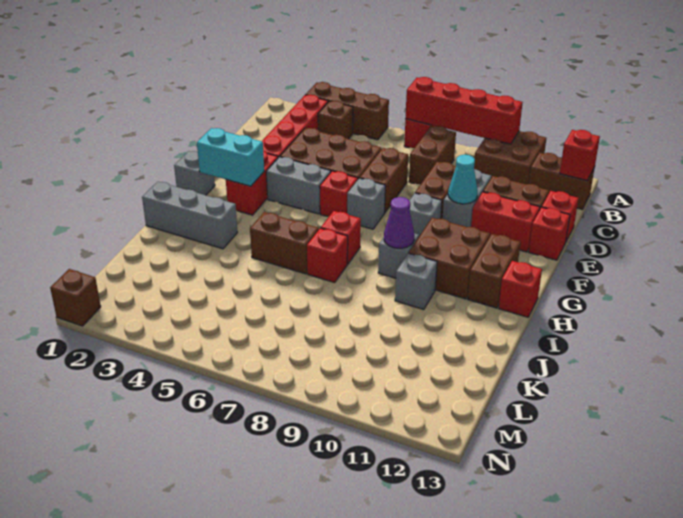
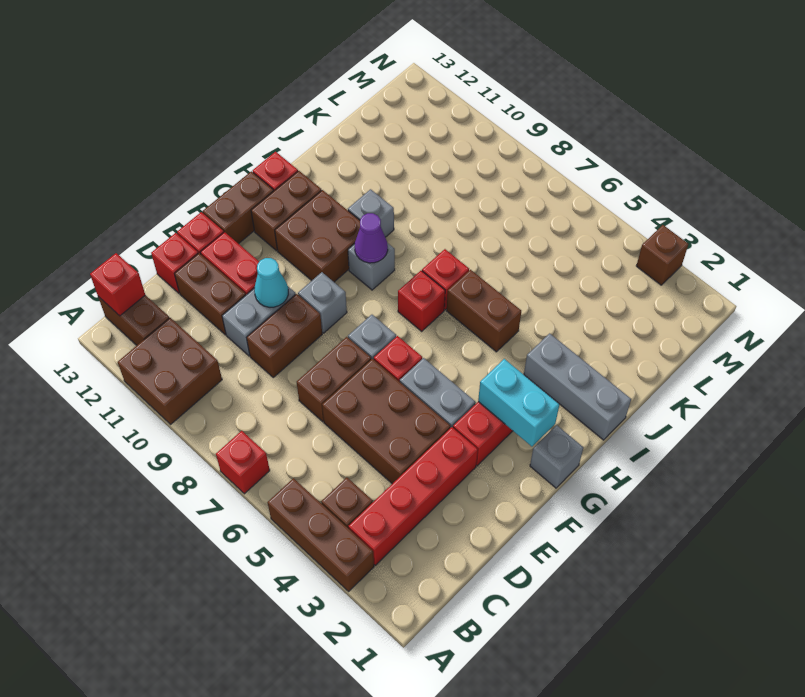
red 1x4 brick [405,77,523,144] -> none
brown 1x2 brick [409,126,456,185] -> brown 1x2 brick moved to [203,171,274,244]
brown 1x1 brick [50,269,101,326] -> brown 1x1 brick moved to [636,225,688,285]

